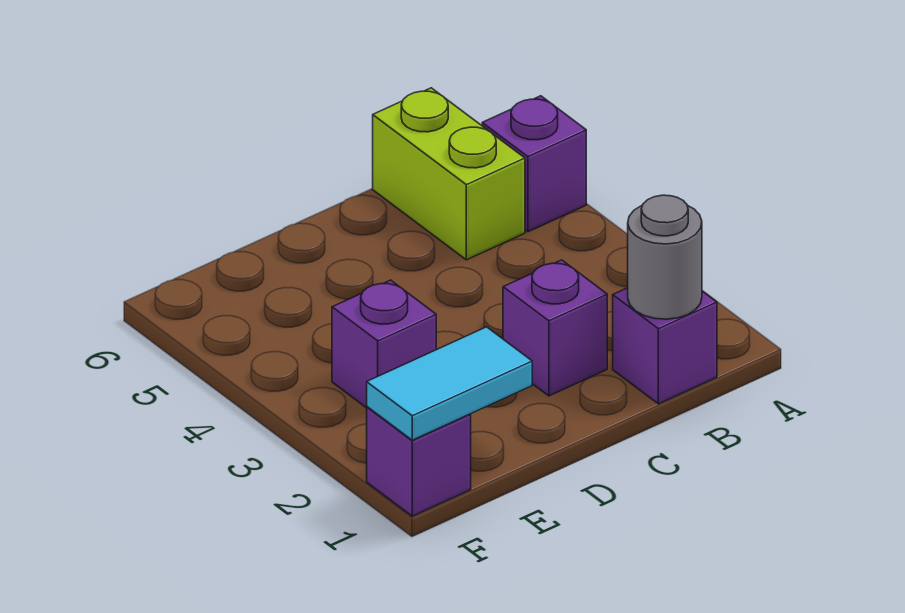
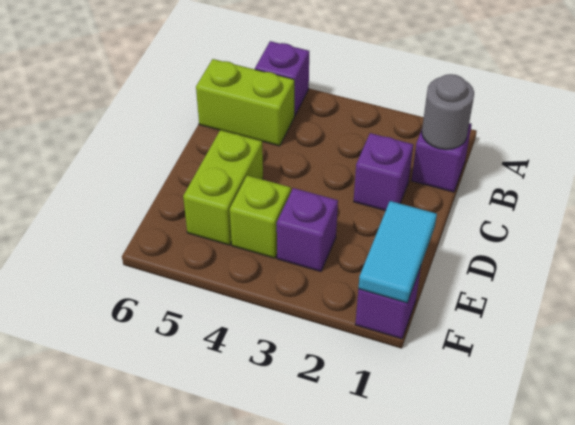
none -> lime 1x2 brick [183,130,263,245]
none -> lime 1x1 brick [230,175,291,258]

